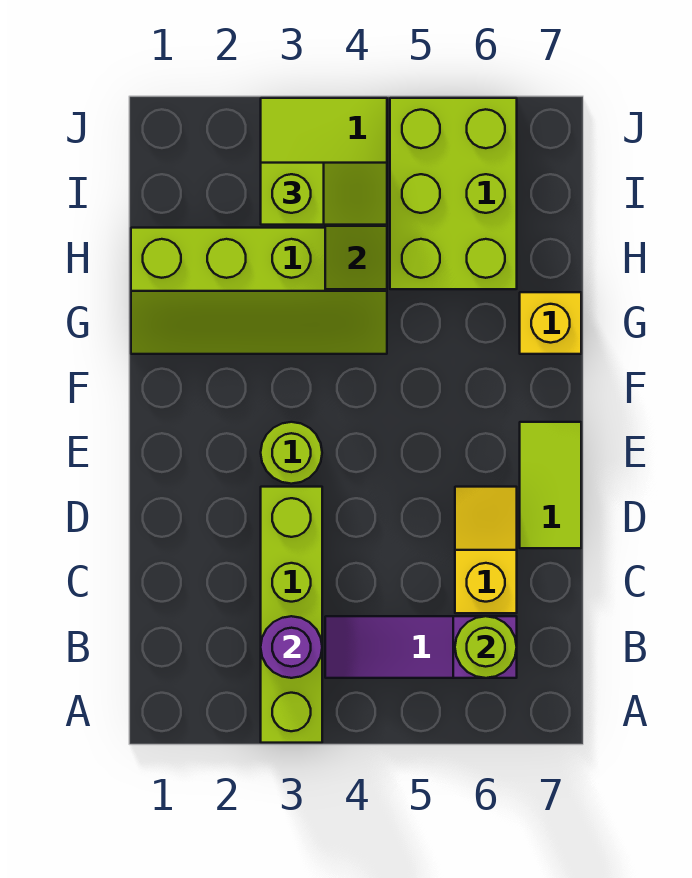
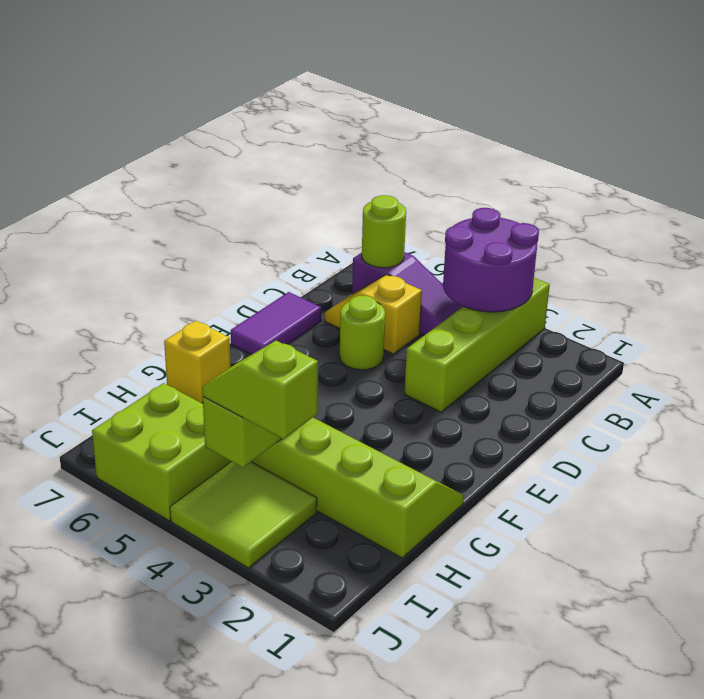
purple 1x1 round brick [261,616,322,678] -> purple 2x2 round brick [443,208,539,312]
yellow 1x2 slope [455,487,517,613] -> yellow 1x2 slope turned to [324,275,422,354]
lime 1x2 tile [520,422,581,548] -> purple 1x2 tile [231,292,321,355]
lime 1x1 round brick [261,422,322,484] -> lime 1x1 round brick moved to [340,295,385,370]
lime 2x3 brick [390,98,517,289] -> lime 2x2 brick [92,383,231,521]

